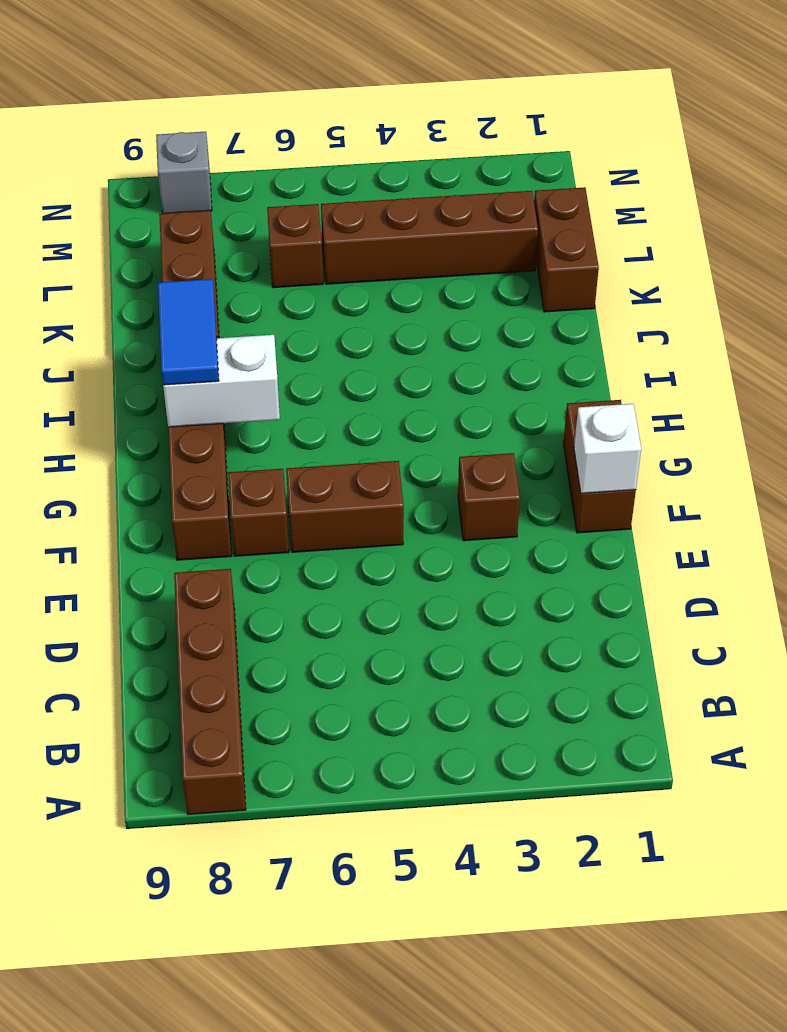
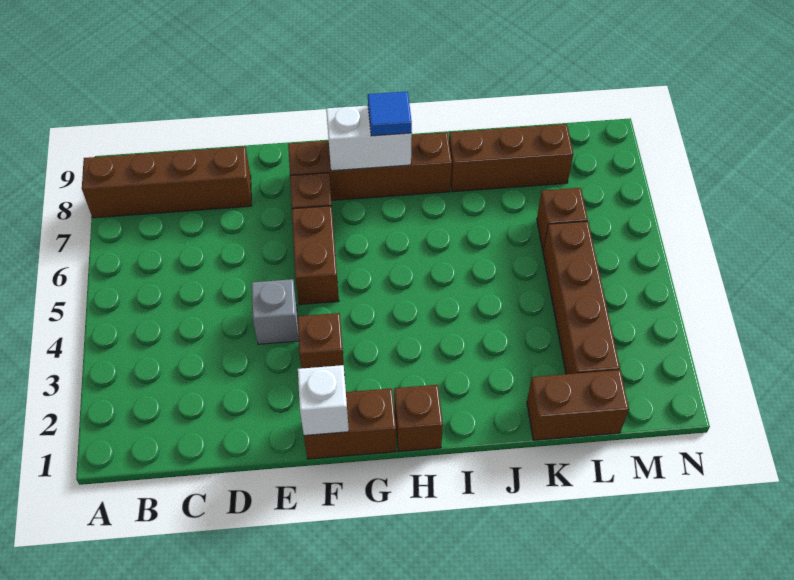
none -> brown 1x1 brick [394,385,443,452]
white 1x2 brick [163,335,280,427] -> white 1x2 brick turned to [326,106,412,171]
blue 1x2 tile [158,279,219,385] -> blue 1x1 tile [368,91,412,136]
grey 1x1 brick [156,132,212,214] -> grey 1x1 brick moved to [252,279,299,344]

